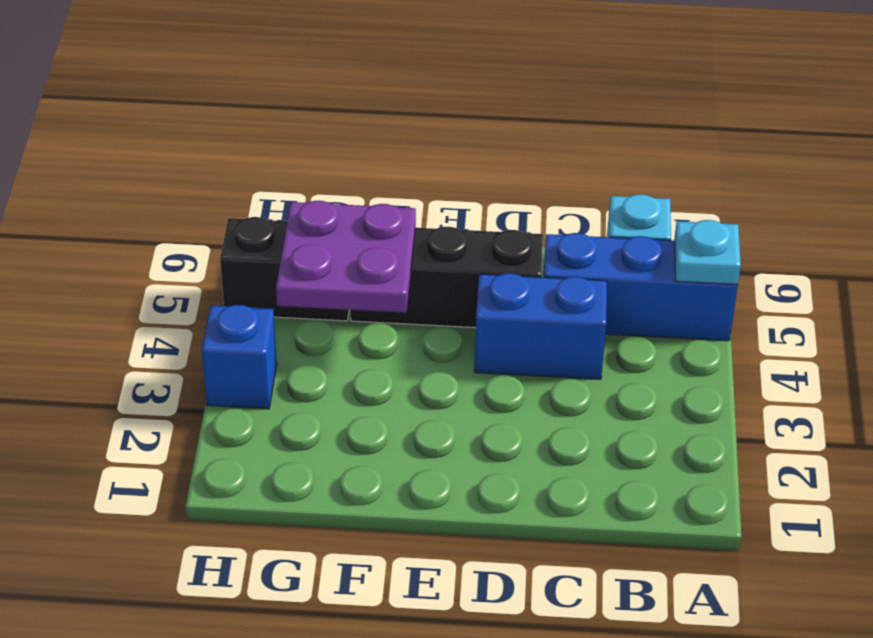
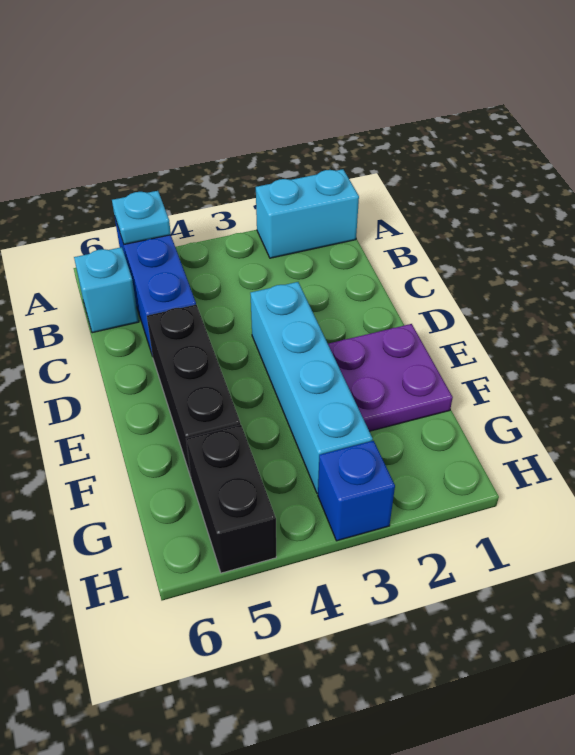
none -> cyan 1x2 brick [256,169,359,258]
blue 1x2 brick [474,273,607,379] -> none
none -> cyan 1x4 brick [250,282,373,493]
purple 2x2 plate [276,201,416,313] -> purple 2x2 plate moved to [328,324,453,431]

